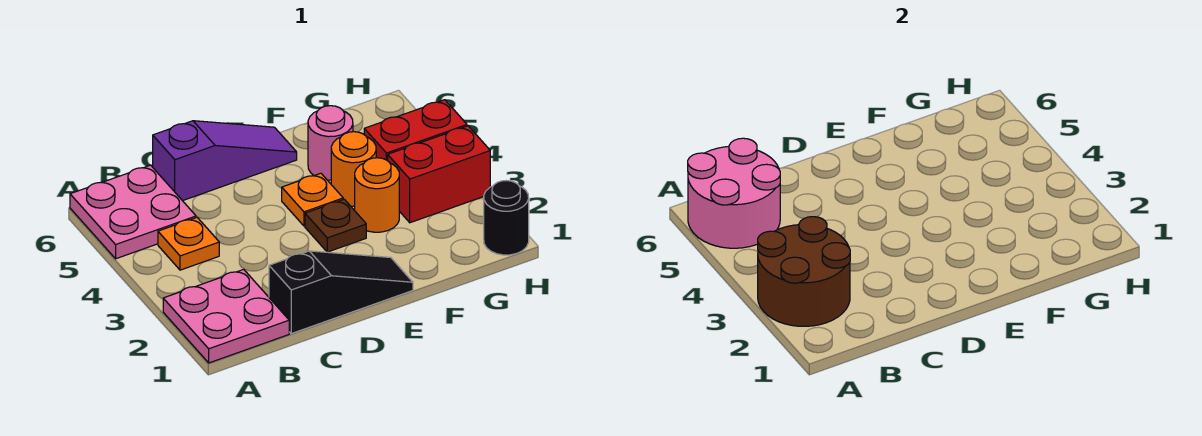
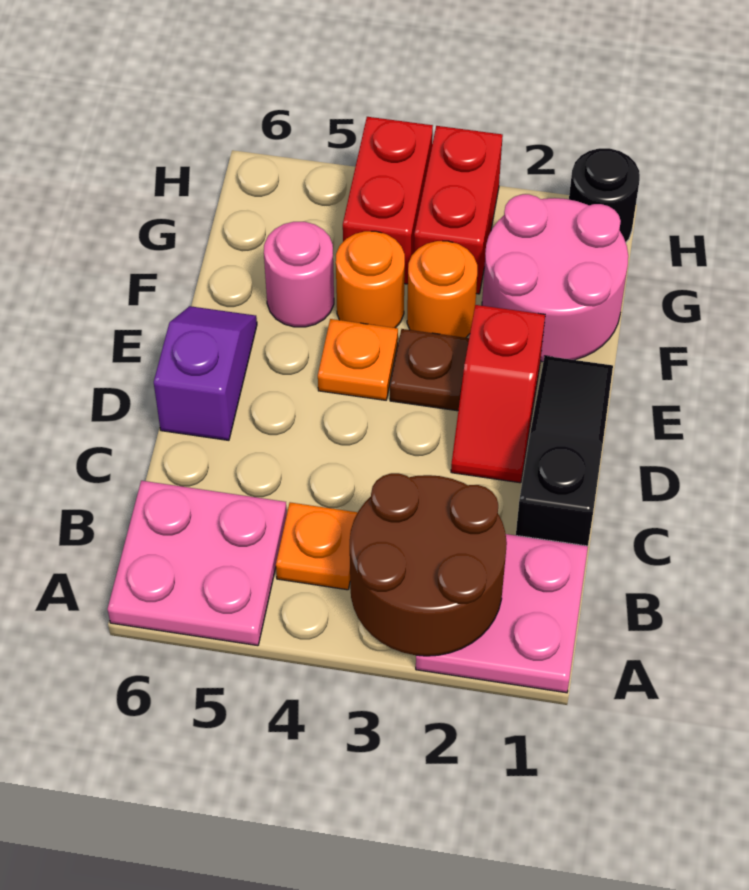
pink 2x2 round brick [688,138,780,248] -> pink 2x2 round brick moved to [482,194,628,362]
purple 1x3 slope [153,121,297,201] -> purple 1x2 slope [154,306,257,440]
none -> red 1x2 slope [451,305,545,483]

